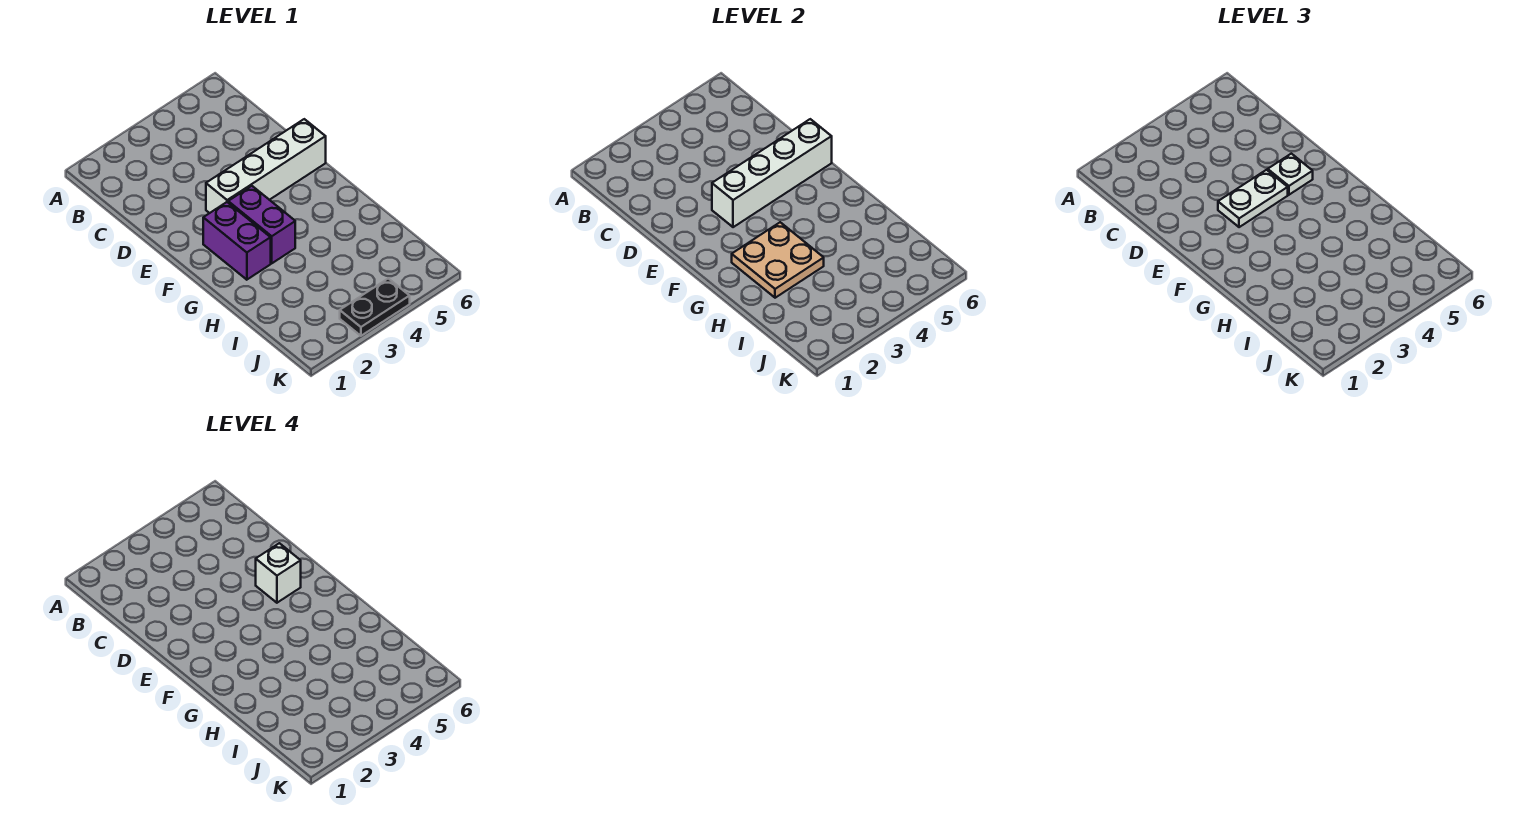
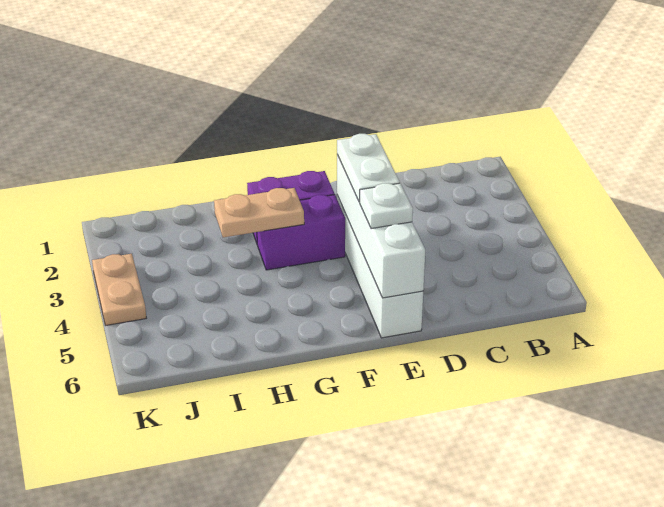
white 1x1 brick [256,543,301,603] -> none
tan 2x2 plate [732,222,824,298] -> tan 1x2 plate [214,188,304,237]
black 1x2 plate [340,278,410,336] -> tan 1x2 plate [92,254,146,325]

